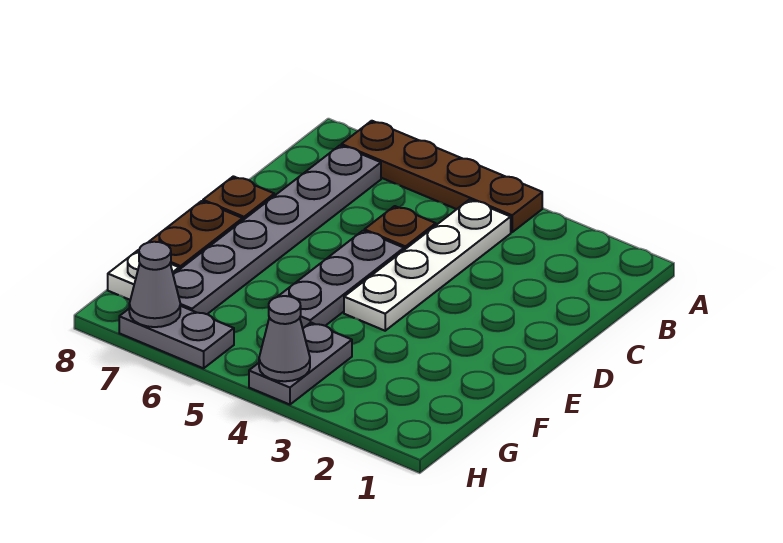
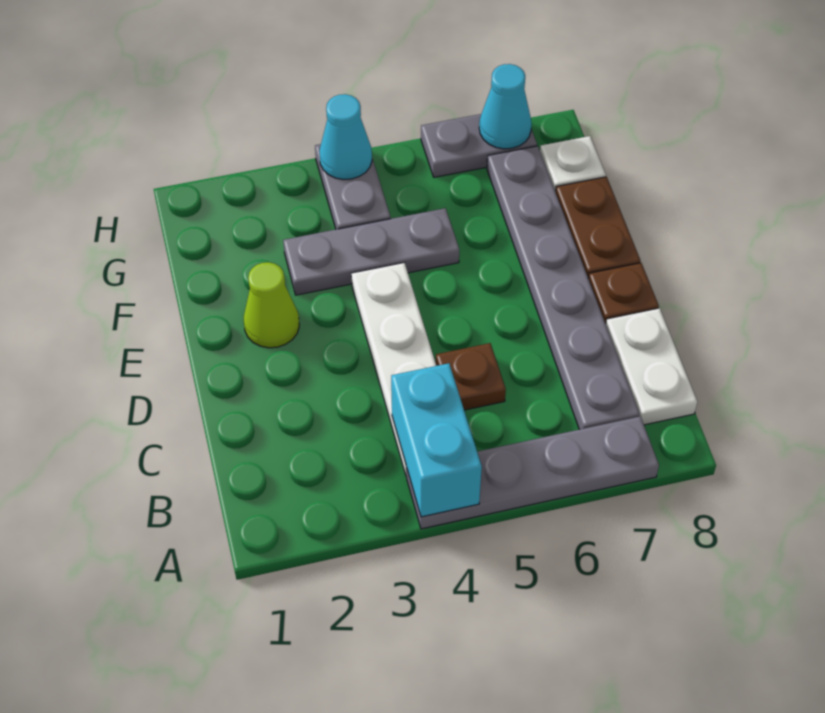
brown 1x4 plate [341,121,542,232] -> grey 1x4 plate [407,416,659,529]
none -> cyan 1x2 brick [391,363,482,517]
none -> white 1x2 plate [606,308,697,425]
grey 1x3 plate [278,231,404,328] -> grey 1x3 plate turned to [283,208,459,295]
none -> lime 1x1 cone [244,262,299,348]
grey 1x1 cone [259,296,310,381] -> cyan 1x1 cone [319,94,372,180]
grey 1x1 cone [129,242,180,327] -> cyan 1x1 cone [479,64,532,149]

